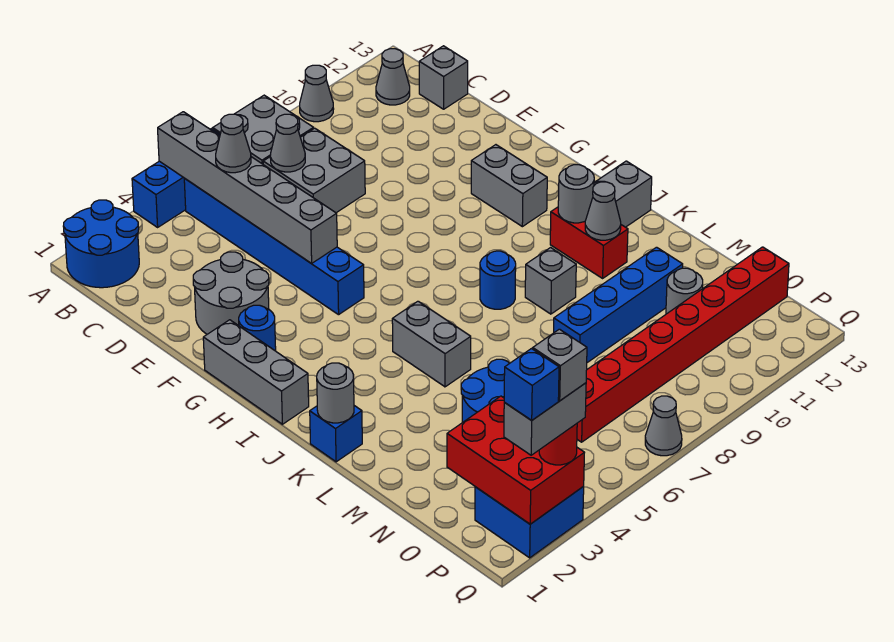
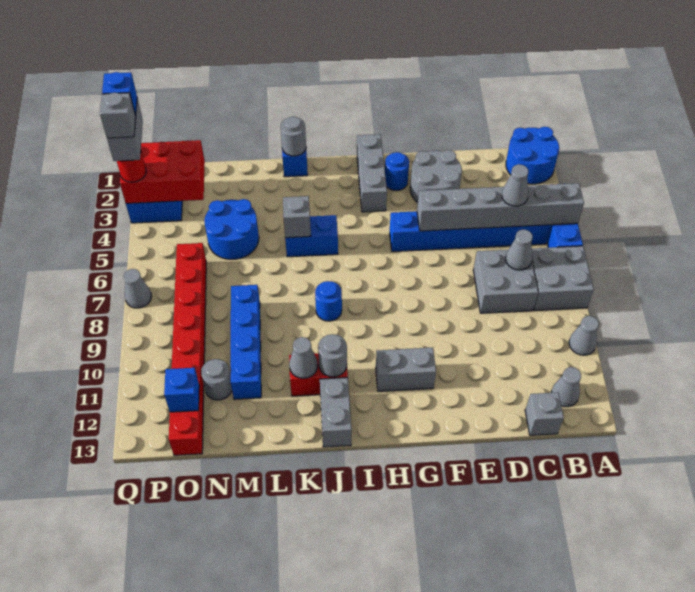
grey 1x3 brick [203,320,309,424] -> grey 1x3 brick turned to [357,134,387,212]
grey 1x2 brick [392,301,471,387] -> blue 1x2 brick [285,215,338,257]
grey 1x1 brick [525,248,576,314] -> grey 1x1 brick moved to [283,196,311,238]
none -> blue 1x1 brick [164,368,199,412]

